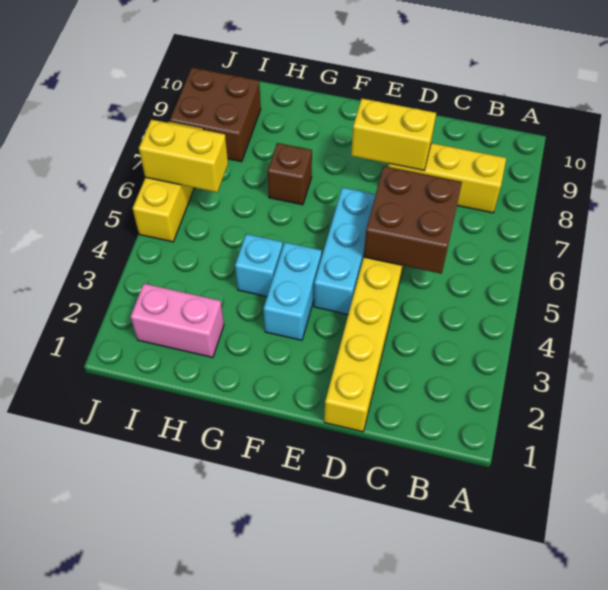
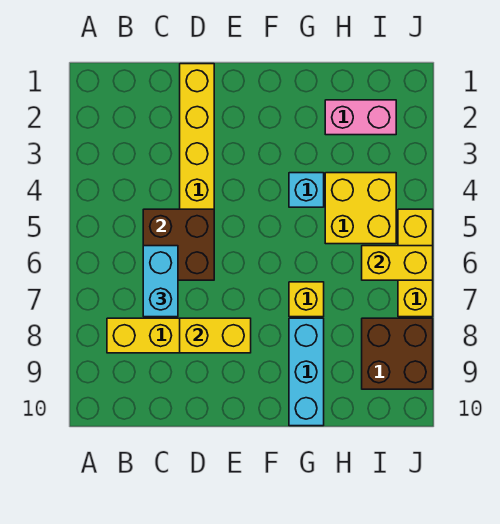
cyan 1x3 brick [314,187,376,314] -> cyan 1x3 brick moved to [289,318,324,426]
cyan 1x2 brick [263,242,322,340] -> cyan 1x2 brick moved to [143,246,178,317]
brown 1x1 brick [268,143,312,205] -> yellow 1x1 brick [289,282,324,317]
none -> yellow 2x2 brick [325,173,396,244]

